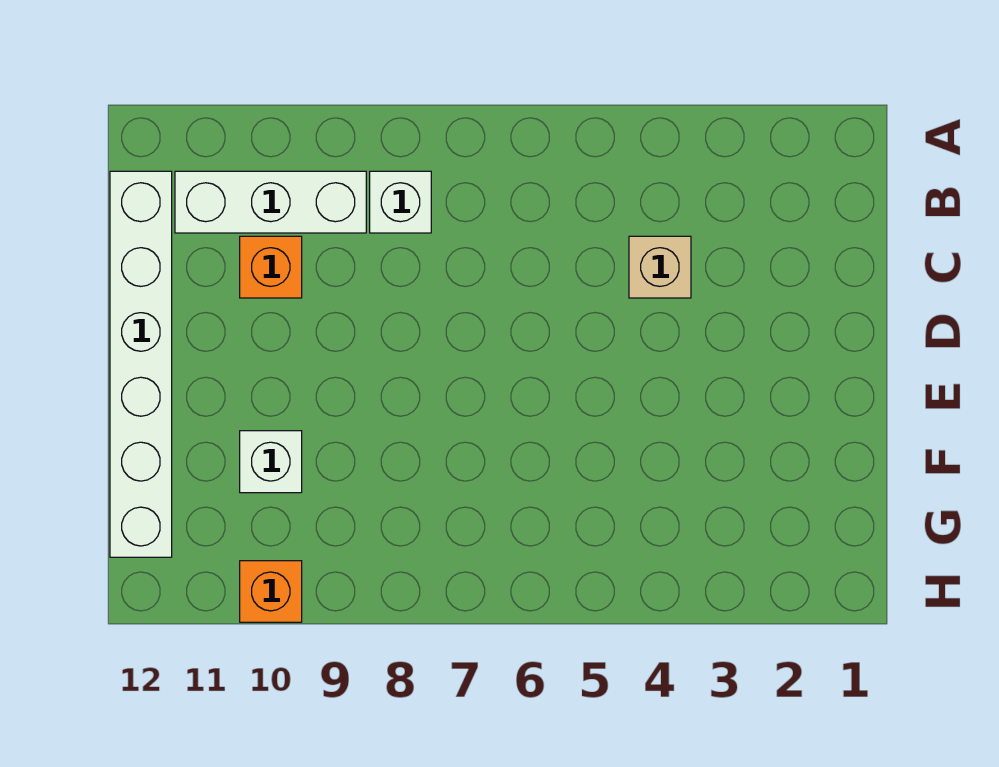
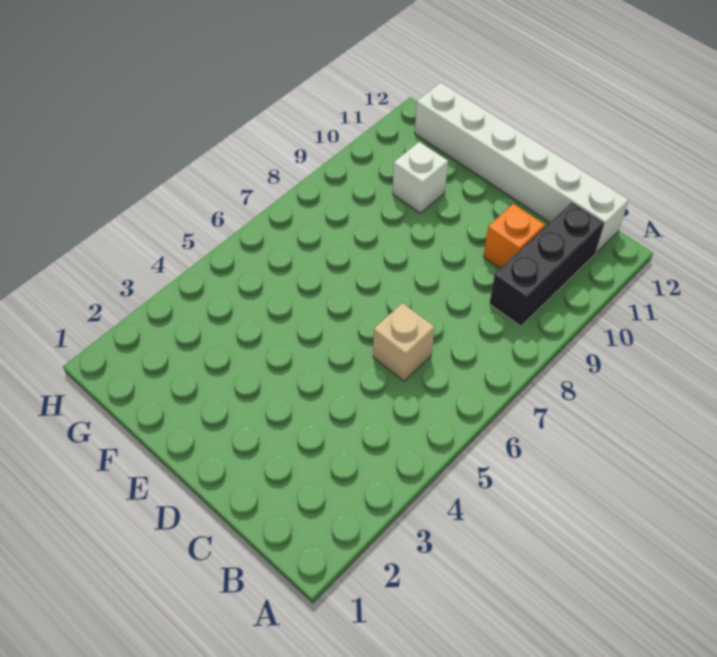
white 1x1 brick [370,171,431,233] -> none
white 1x3 brick [175,171,366,233] -> black 1x3 brick [489,202,604,326]
tan 1x1 brick [629,236,691,298] -> tan 1x1 brick moved to [373,303,435,381]
orange 1x1 brick [240,561,302,622] -> none

